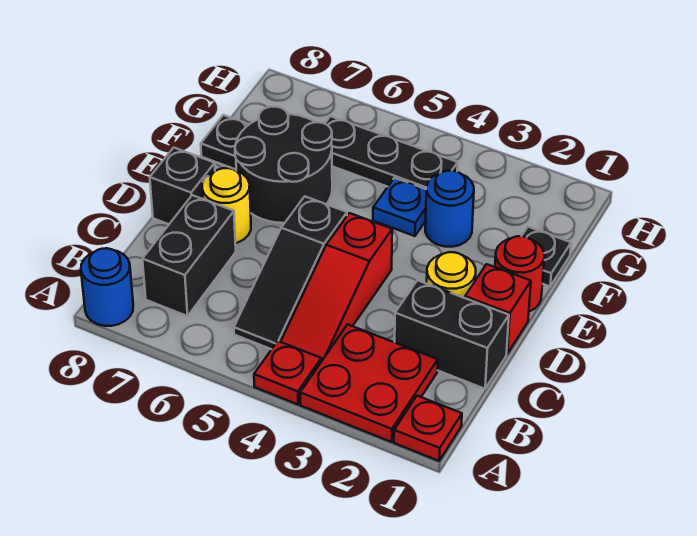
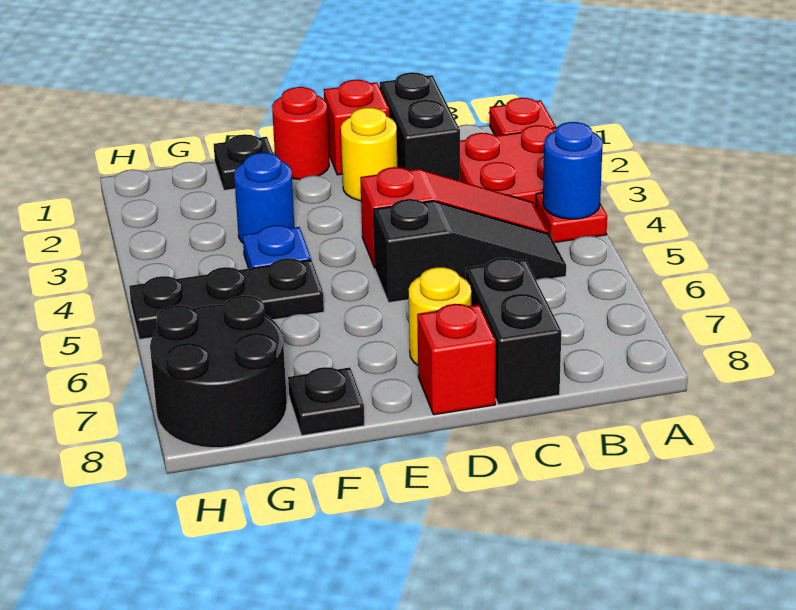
blue 1x1 round brick [81,248,133,326] -> blue 1x1 round brick moved to [543,122,603,219]
black 1x2 brick [142,195,236,316] -> black 1x2 brick turned to [466,258,561,405]
black 1x1 brick [150,148,215,224] -> red 1x1 brick [417,304,496,415]
black 2x2 round brick [235,107,332,223] -> black 2x2 round brick moved to [150,296,287,448]
black 1x3 plate [325,116,458,189] -> black 1x3 plate turned to [129,258,324,340]

